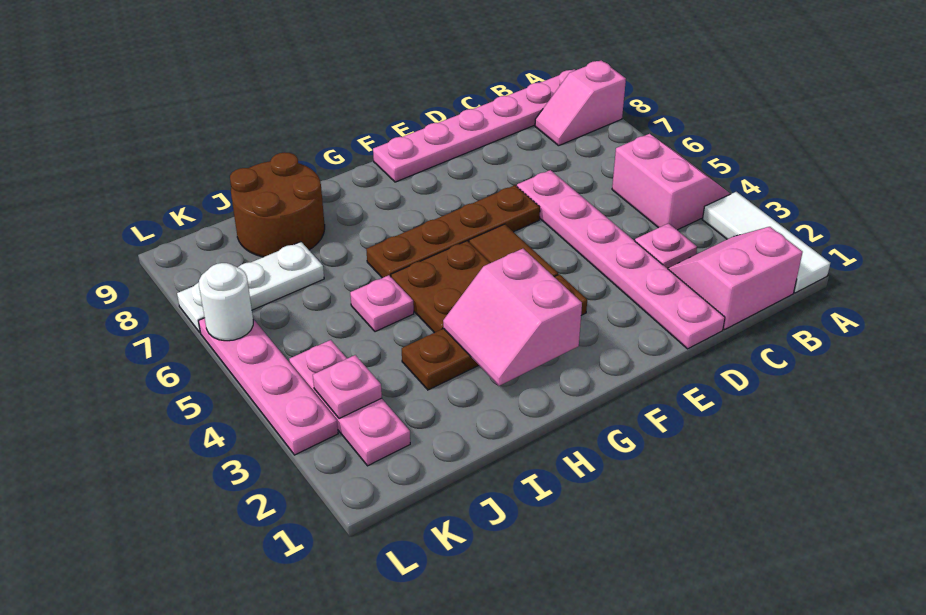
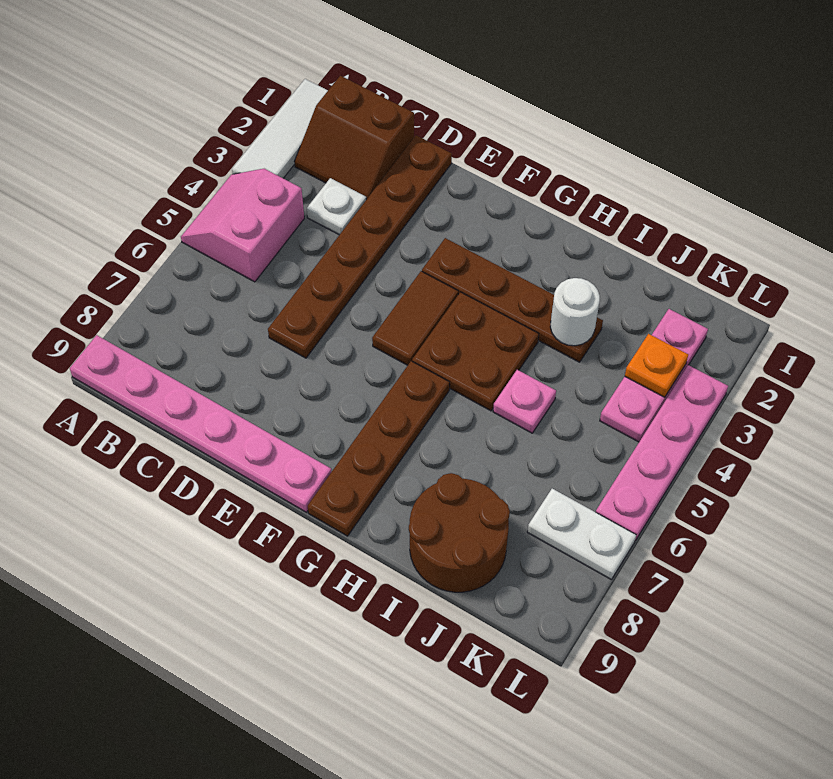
pink 1x2 slope [535,60,626,146] -> none
pink 2x2 slope [667,227,803,330] -> brown 2x2 slope [294,76,414,200]
pink 1x1 plate [634,223,697,268] -> white 1x1 plate [307,178,366,235]
pink 1x6 plate [517,170,725,349] -> brown 1x6 plate [268,135,452,358]
brown 1x4 plate [366,185,540,278] -> brown 1x4 plate turned to [308,361,450,536]
pink 2x2 slope [443,249,582,386] -> none
white 1x3 plate [177,242,324,332] -> white 1x2 plate [527,489,636,580]
pink 1x1 plate [313,355,382,419] -> orange 1x1 plate [625,334,688,397]
white 1x1 round brick [199,263,253,341] -> white 1x1 round brick moved to [550,278,600,346]

